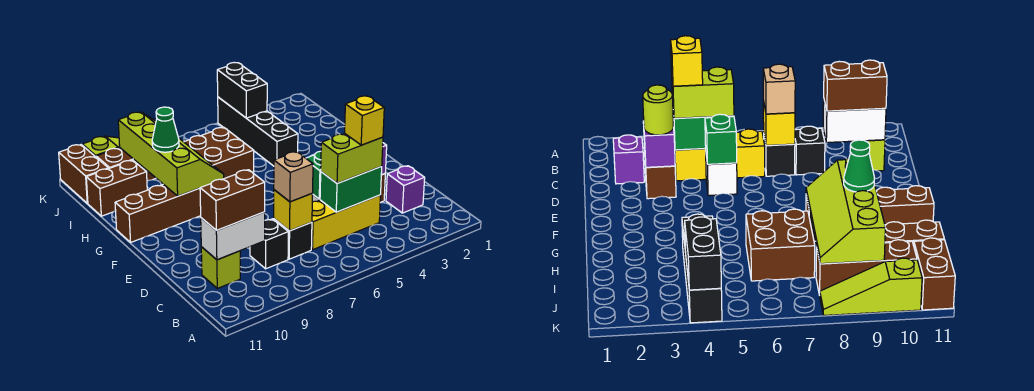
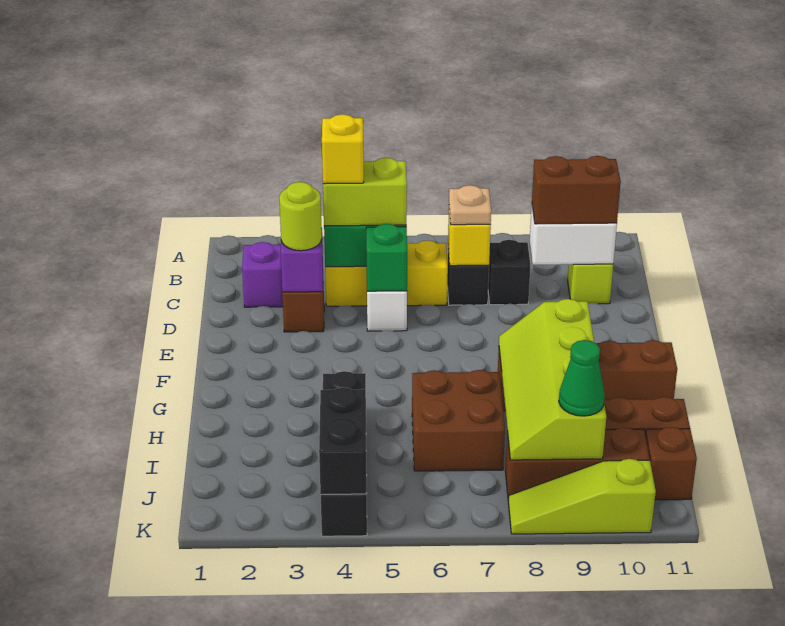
tan 1x1 brick [274,152,313,202] -> tan 1x1 plate [449,185,491,225]
green 1x1 cone [152,107,179,152] -> green 1x1 cone moved to [559,340,605,416]
brown 1x2 brick [59,145,108,203] -> brown 1x1 brick [646,427,697,500]

